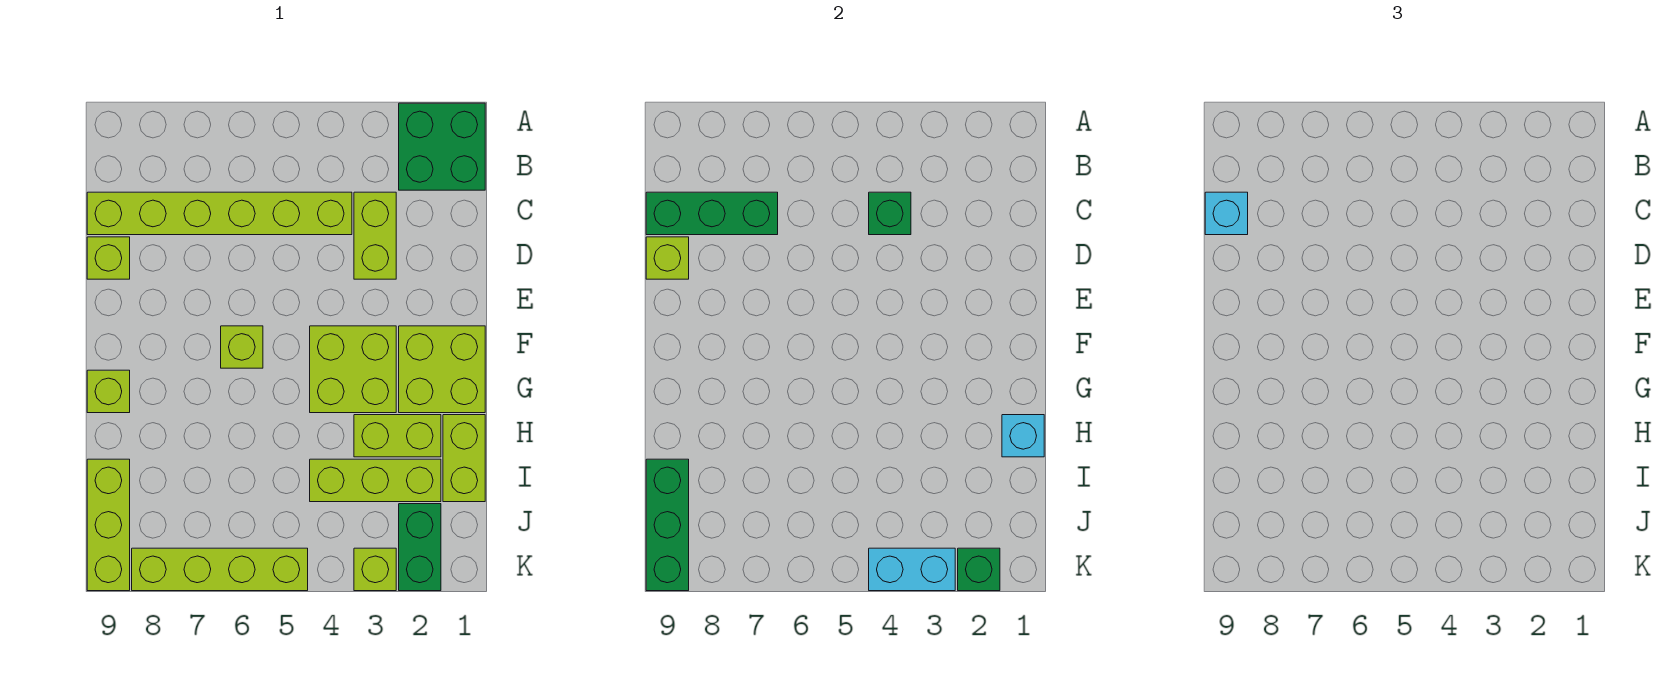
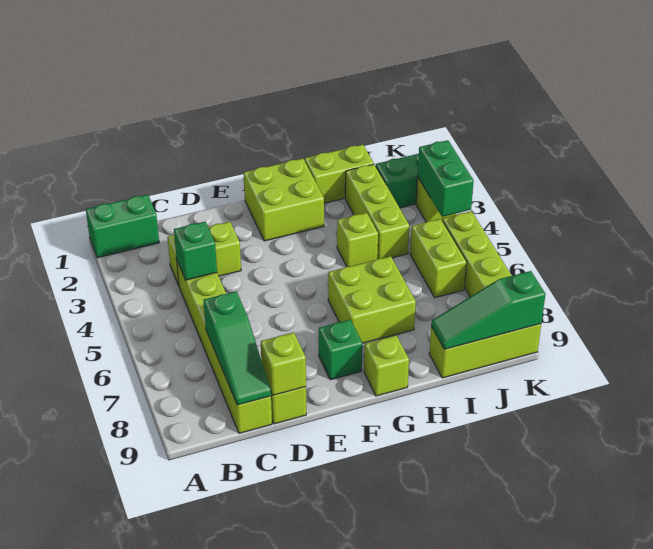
green 2x2 brick [399,103,485,190] -> green 1x2 brick [86,195,159,258]
green 1x3 brick [646,192,778,235] -> green 1x3 slope [204,291,271,405]
cyan 1x1 brick [1205,192,1248,235] -> none
lime 2x2 brick [310,326,396,413] -> lime 2x2 brick moved to [328,256,416,343]
lime 1x1 brick [221,326,263,368] -> lime 1x1 brick moved to [337,213,378,267]
cyan 1x1 brick [1002,415,1044,457] -> none
lime 1x2 brick [354,415,441,457] -> lime 1x2 brick moved to [410,219,467,298]
green 1x3 brick [646,459,689,591] -> green 1x3 slope [431,271,545,349]
green 1x1 brick [958,548,1000,591] -> green 1x1 brick moved to [319,320,362,380]
cyan 1x2 brick [869,548,955,591] -> green 1x2 brick [418,140,474,217]

